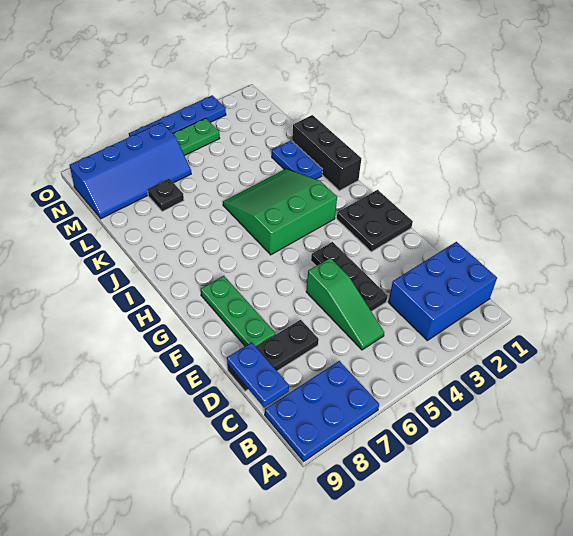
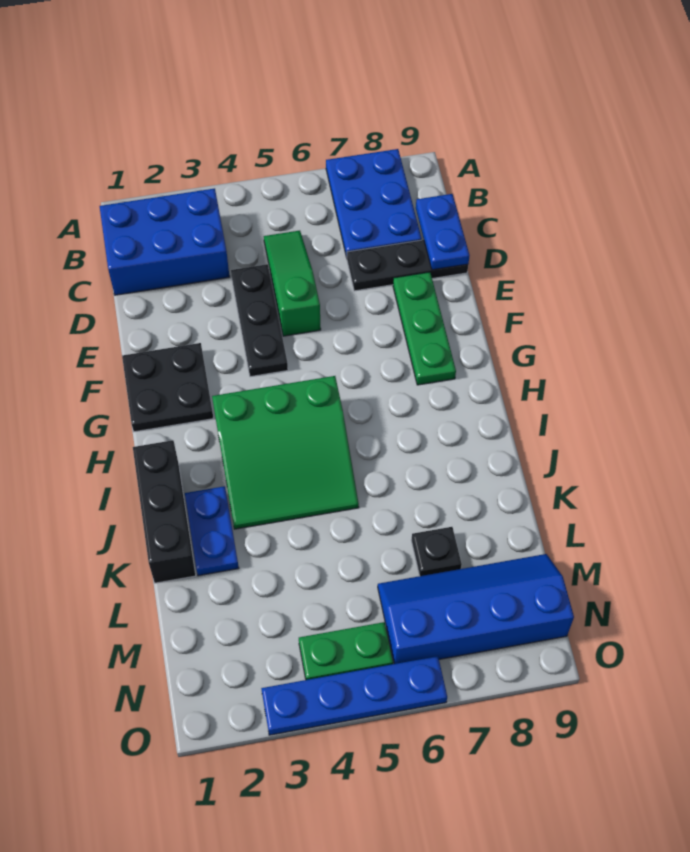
blue 2x3 plate [265,361,379,461] -> blue 2x3 plate turned to [326,149,422,257]

